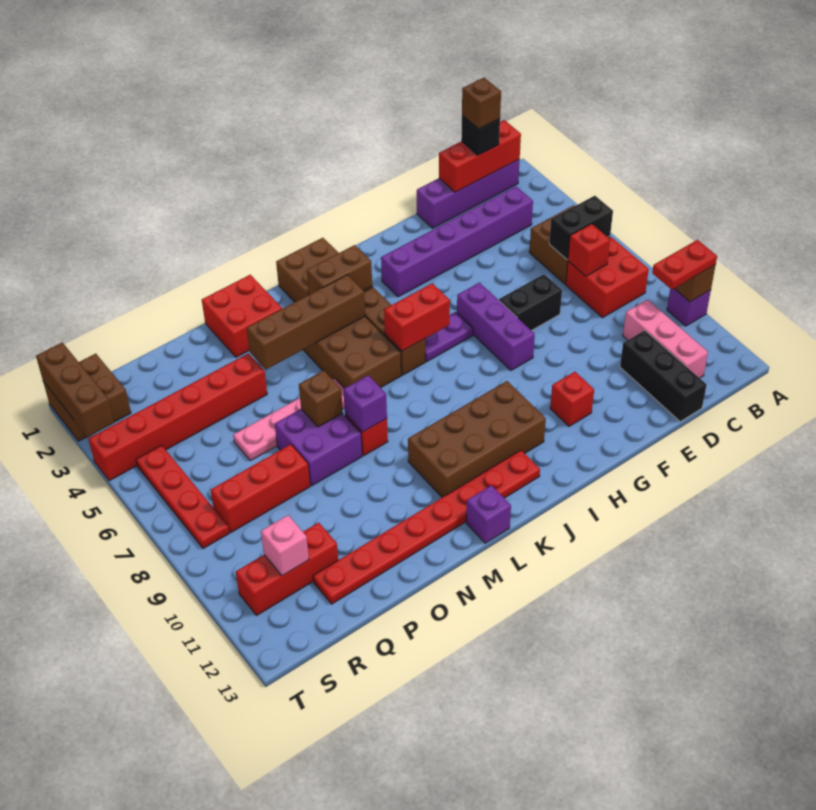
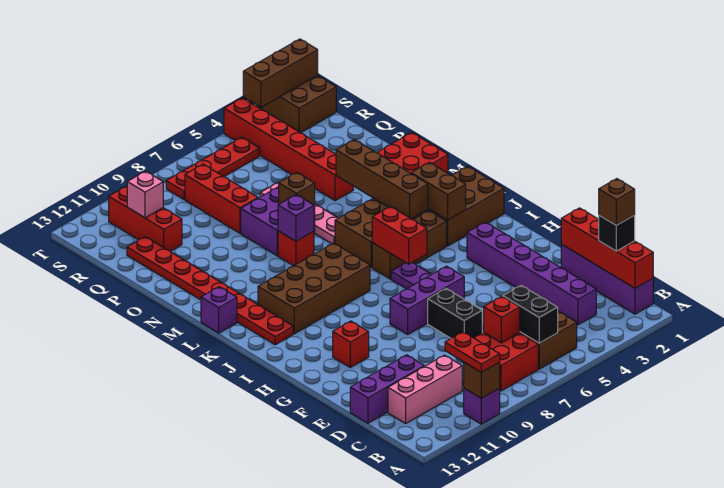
red 1x3 brick [439,120,521,192] -> red 1x4 brick [561,208,653,288]
black 1x3 brick [620,330,706,422] -> purple 1x3 brick [350,355,424,423]
brown 2x4 brick [408,381,546,497] -> brown 2x4 brick turned to [258,243,370,334]

